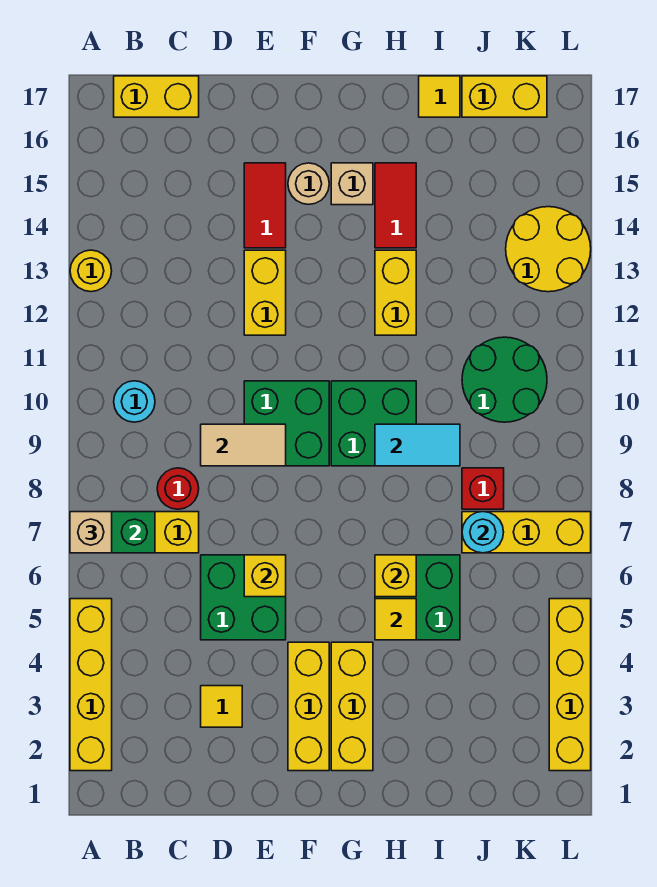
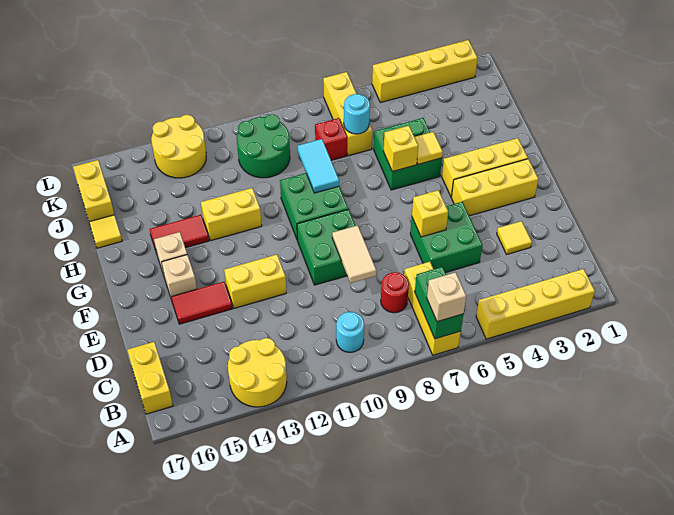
yellow 1x1 round brick [70,250,112,292] -> yellow 2x2 round brick [228,338,287,407]
tan 1x1 round brick [288,163,329,204] -> tan 1x1 brick [161,255,197,297]

